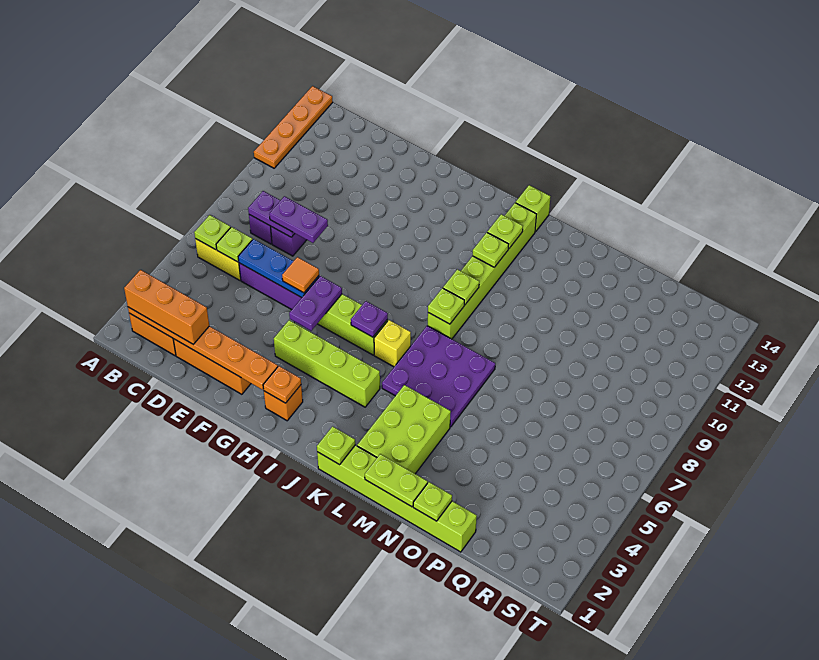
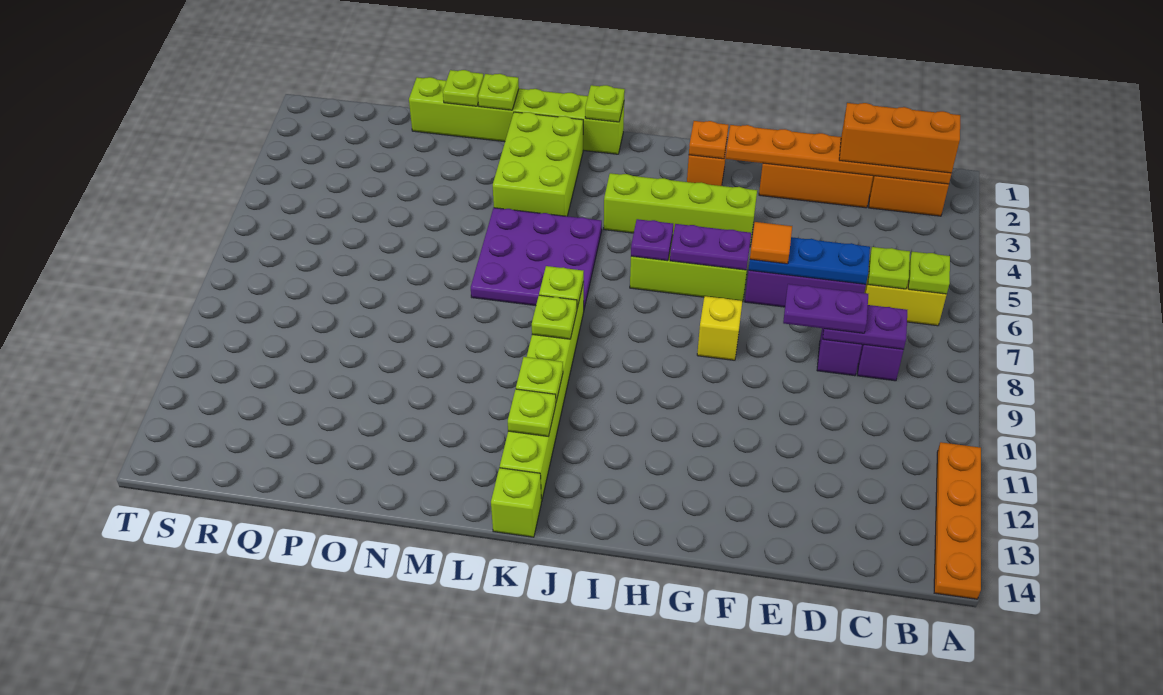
purple 1x2 plate [289,276,342,331] -> purple 1x2 plate turned to [670,224,751,270]
yellow 1x1 brick [374,320,411,367] -> yellow 1x1 brick moved to [697,296,742,360]
lime 1x2 plate [365,454,428,507] -> lime 1x1 plate [478,74,519,110]

